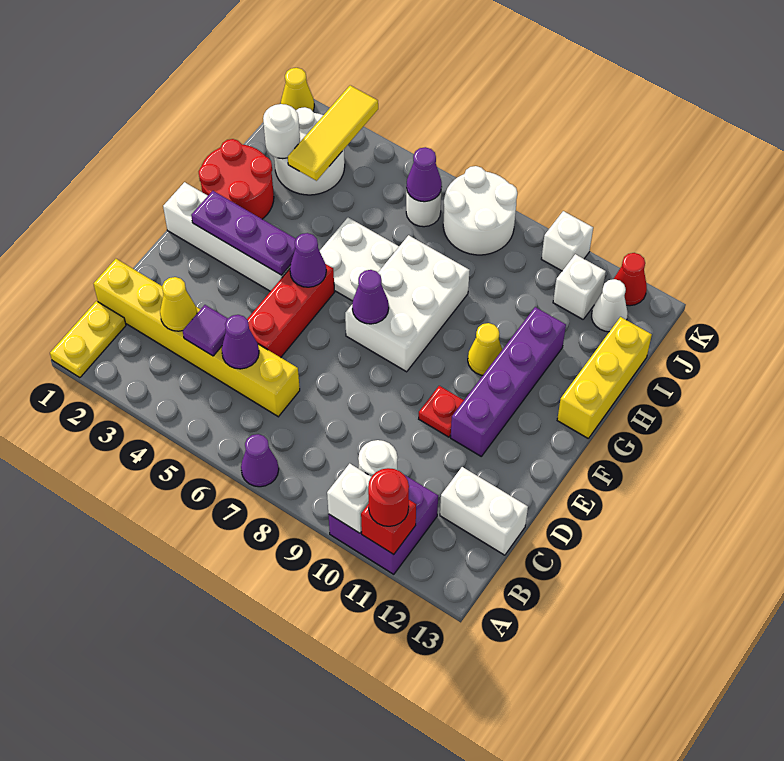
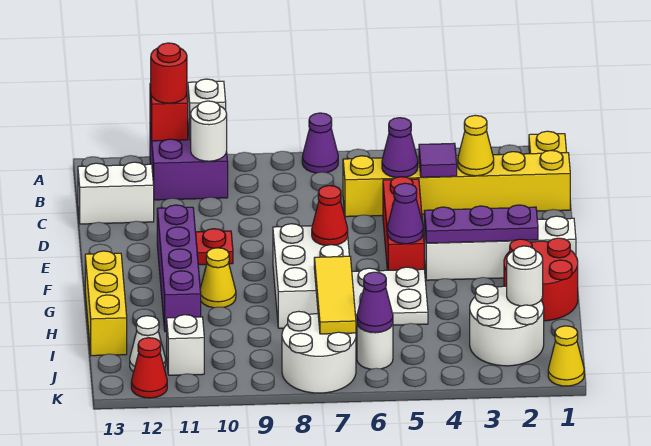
purple 1x1 cone [352,270,389,324] -> red 1x1 cone [312,186,348,246]
yellow 1x3 tile [288,85,378,181] -> yellow 1x3 tile moved to [314,256,356,334]
white 1x1 brick [542,211,593,271] -> none

